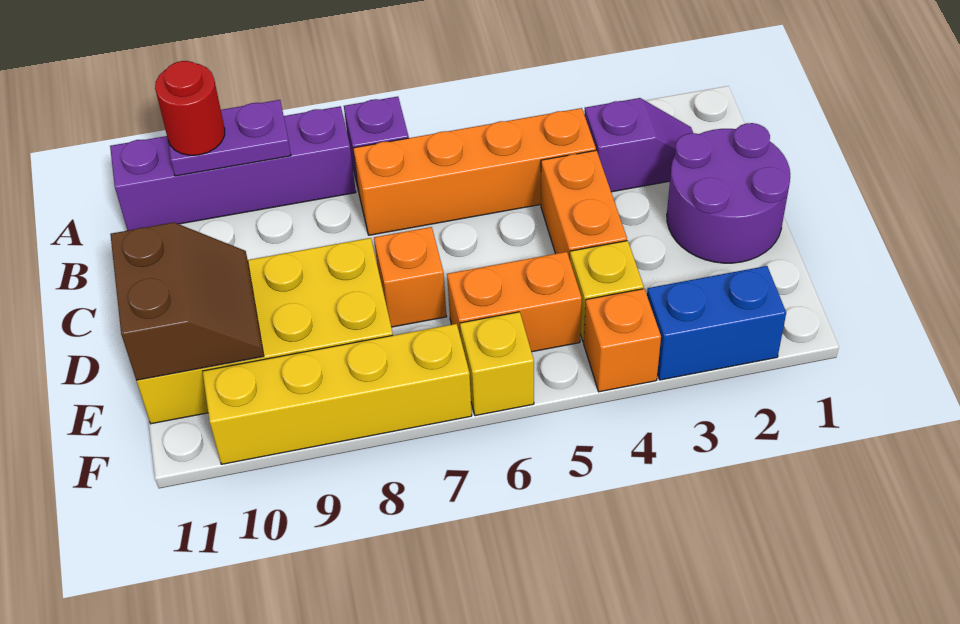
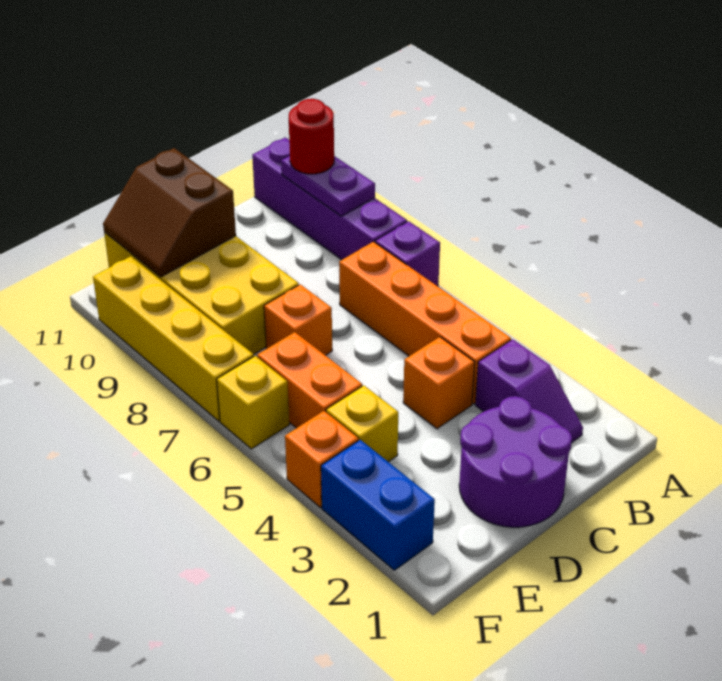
orange 1x2 brick [541,150,627,259] -> orange 1x1 brick [403,337,475,429]
brown 2x2 slope [110,222,264,380] -> brown 2x2 slope turned to [103,148,236,277]

